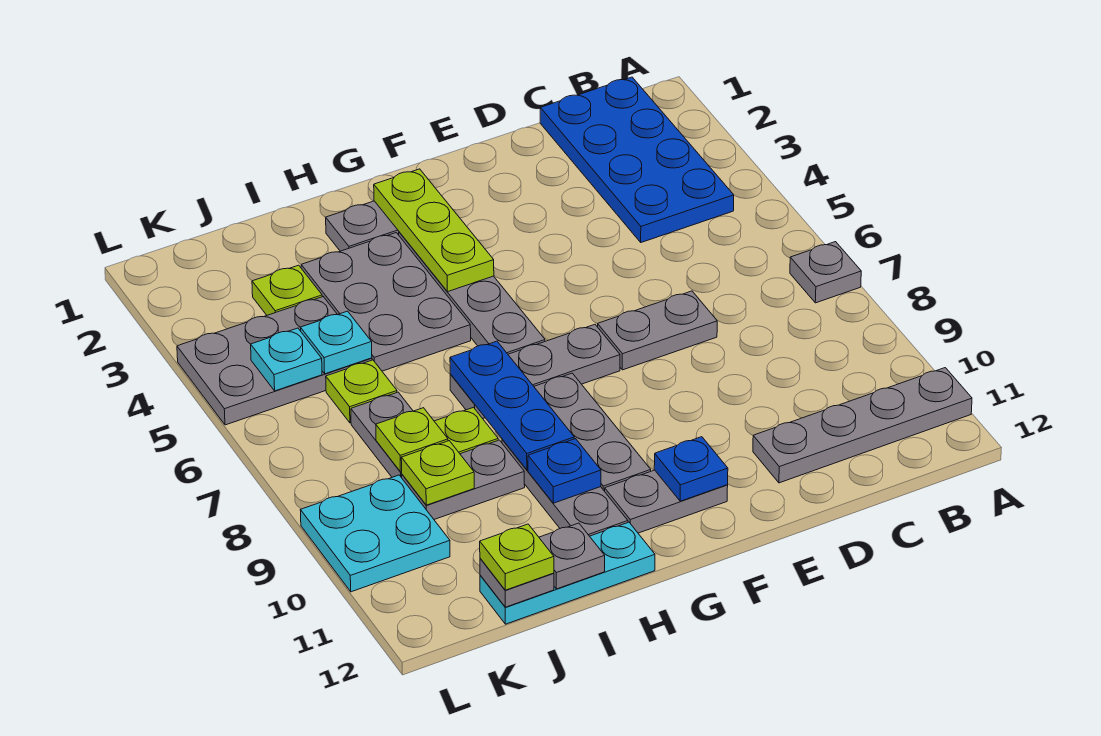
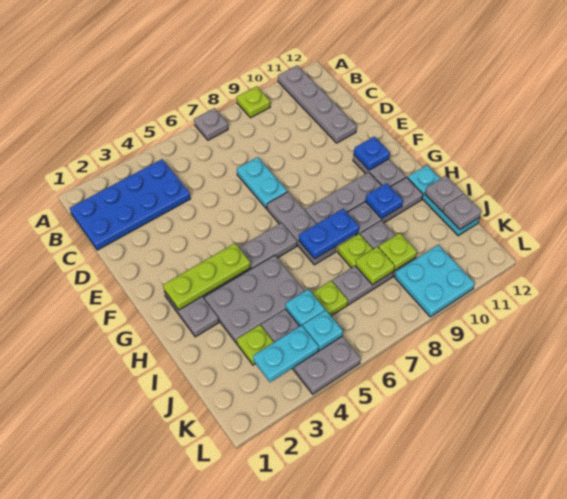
grey 1x2 plate [598,291,717,370] -> cyan 1x2 plate [237,157,287,209]
blue 1x3 plate [450,341,574,470] -> blue 1x2 plate [299,209,359,259]
lime 1x1 plate [480,524,554,590] -> lime 1x1 plate moved to [237,86,270,118]
none -> cyan 1x2 plate [253,325,319,382]

